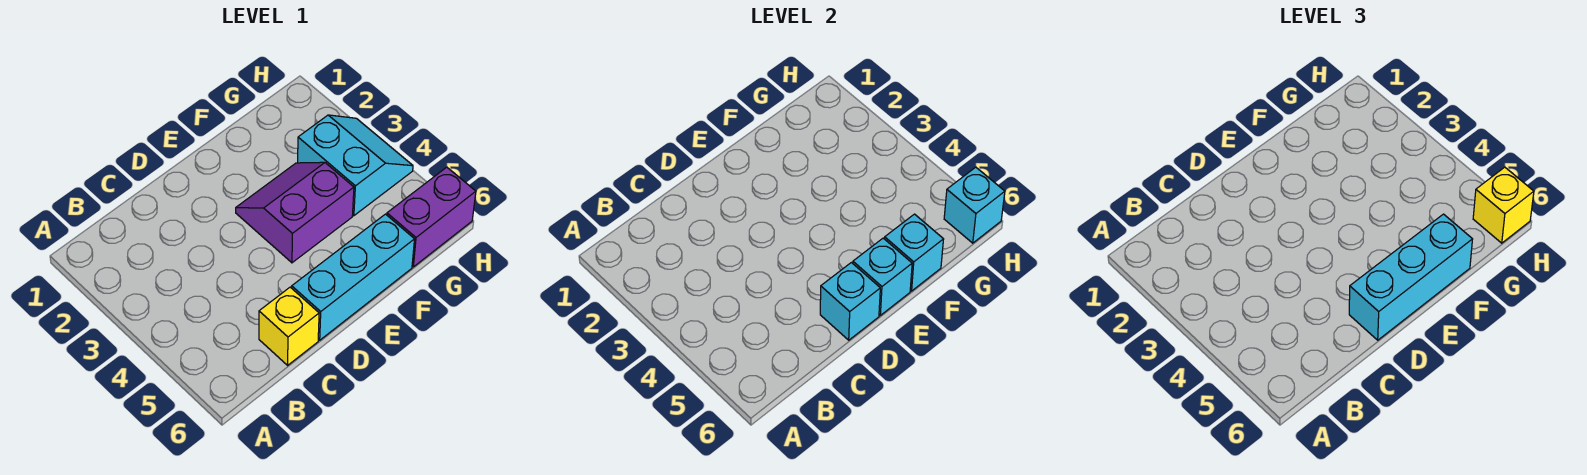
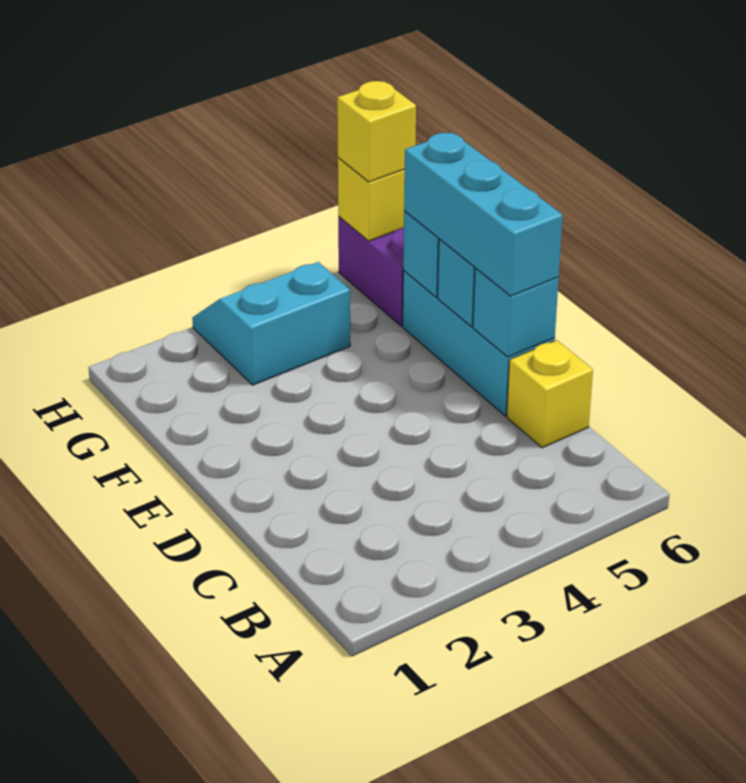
purple 2x2 slope [236,162,354,263] -> none
cyan 1x1 brick [944,167,1005,243] -> yellow 1x1 brick [338,158,405,241]

